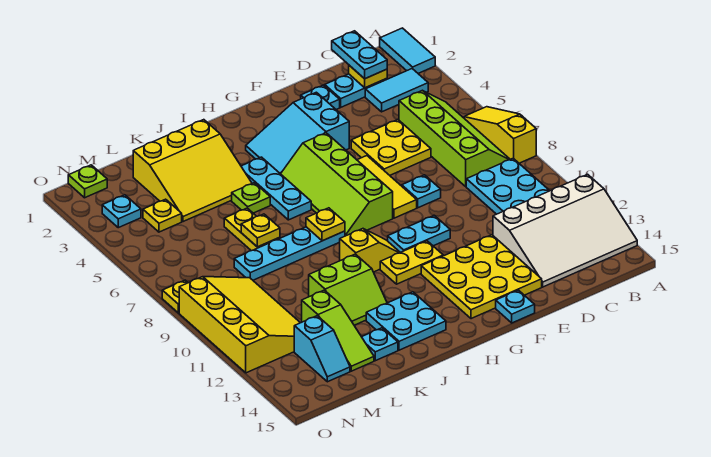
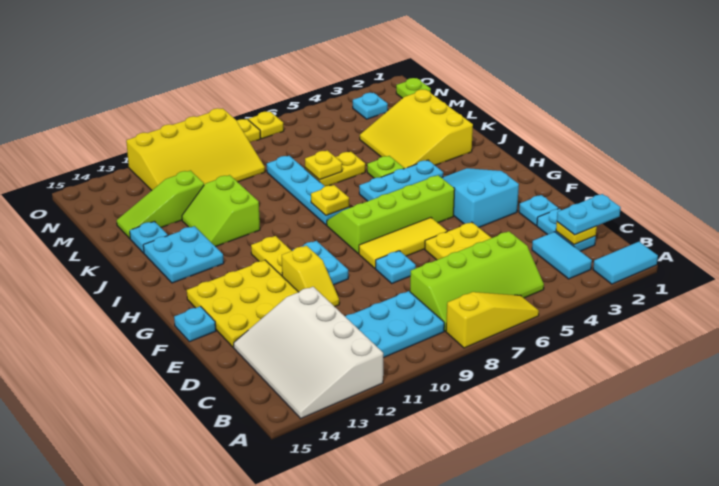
yellow 1x2 slope [340,229,400,272] -> yellow 1x2 slope moved to [282,246,339,307]
yellow 1x1 plate [143,199,182,232] -> yellow 1x1 plate moved to [248,112,284,139]
cyan 1x2 slope [294,316,350,382] -> none

